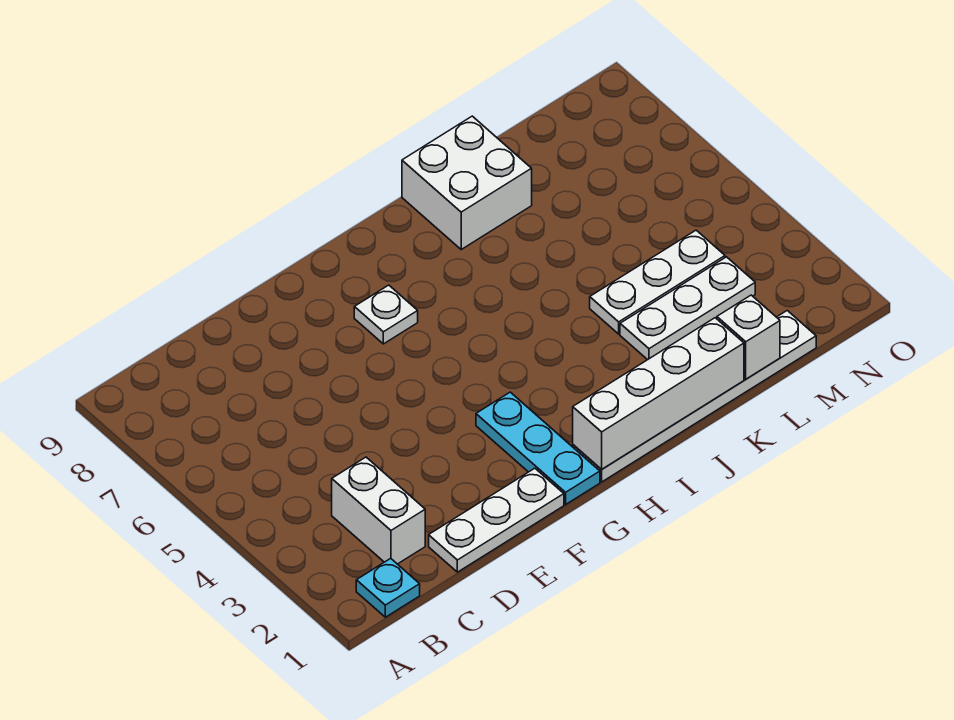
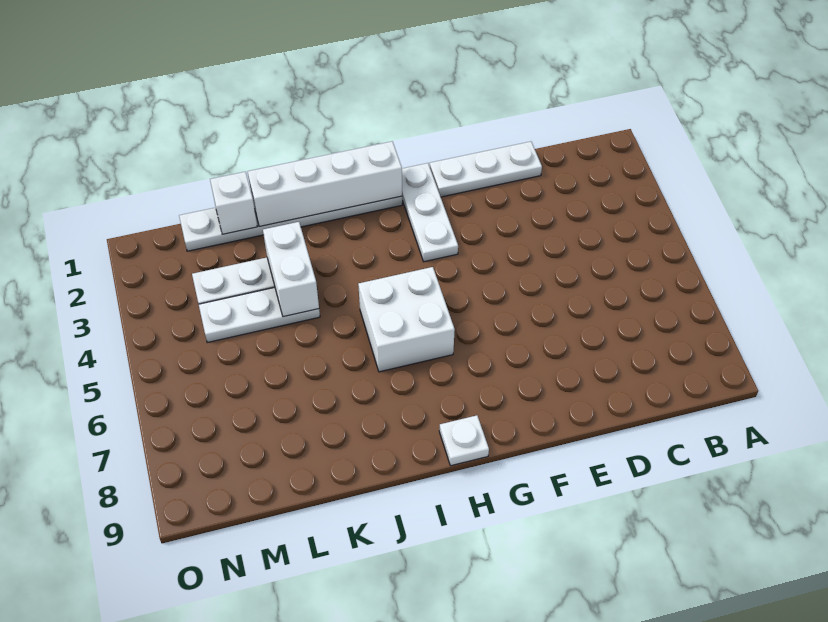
cyan 1x1 plate [356,558,420,617] -> none
white 1x2 brick [332,457,425,564] -> white 1x2 brick moved to [263,222,319,317]
cyan 1x3 plate [476,392,600,504] -> white 1x3 plate [402,163,458,262]
white 1x1 plate [354,285,418,344] -> white 1x1 plate moved to [439,415,489,466]
white 2x2 brick [402,116,532,249] -> white 2x2 brick moved to [358,267,455,372]

